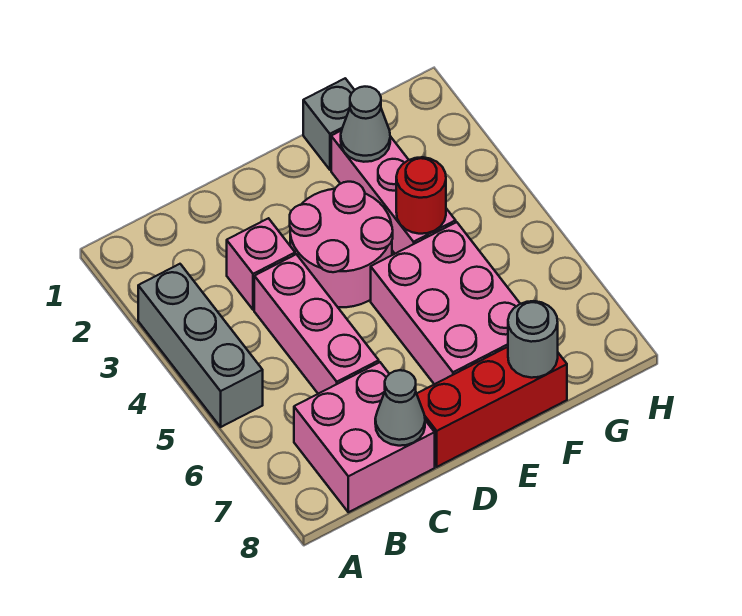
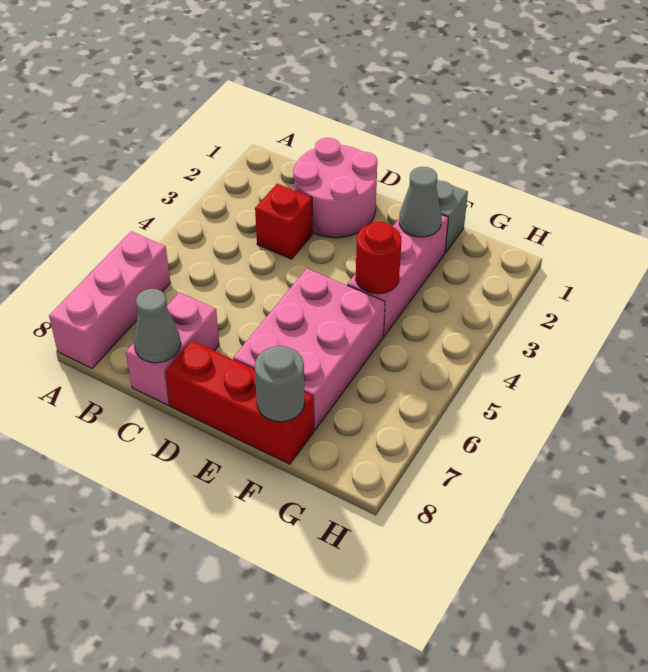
grey 1x3 brick [138,264,263,427] -> none
pink 2x2 brick [294,362,435,512] -> pink 1x2 brick [126,292,219,405]
pink 1x1 brick [227,218,295,310] -> red 1x1 brick [255,184,313,259]
pink 1x3 brick [254,254,379,394] -> pink 1x3 brick moved to [49,231,170,368]
pink 2x2 round brick [290,182,393,307] -> pink 2x2 round brick moved to [293,138,377,238]

